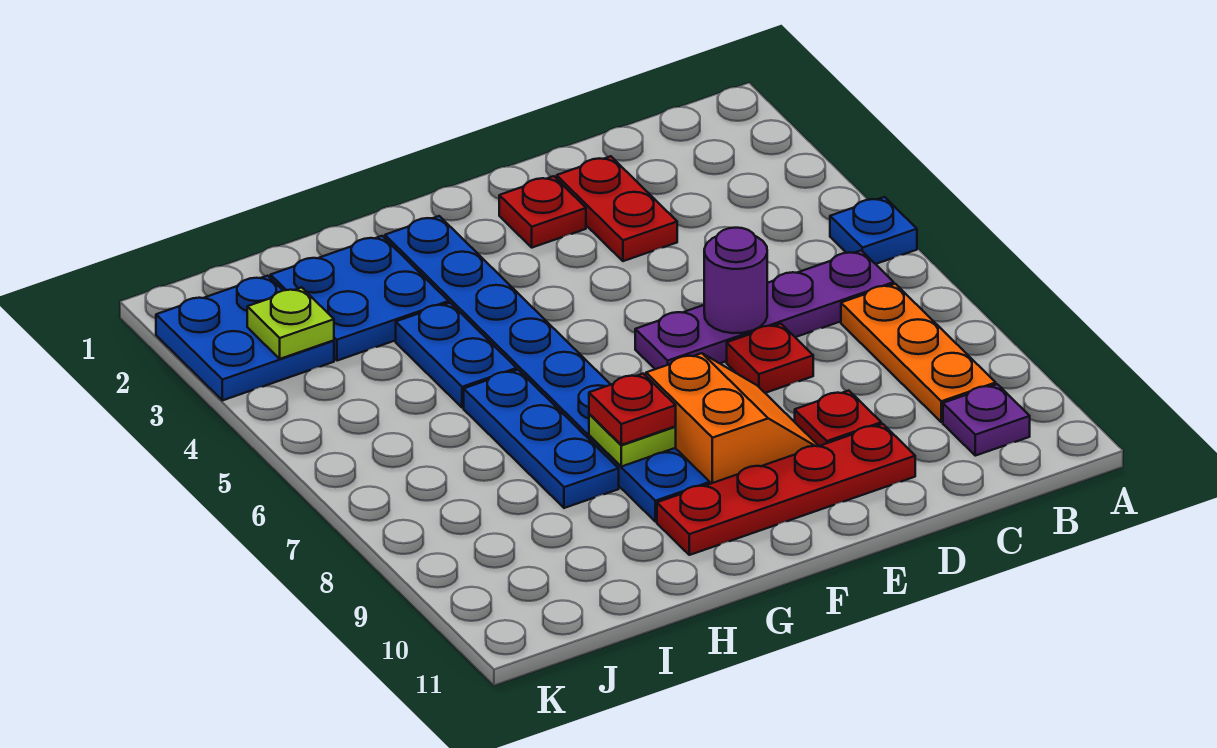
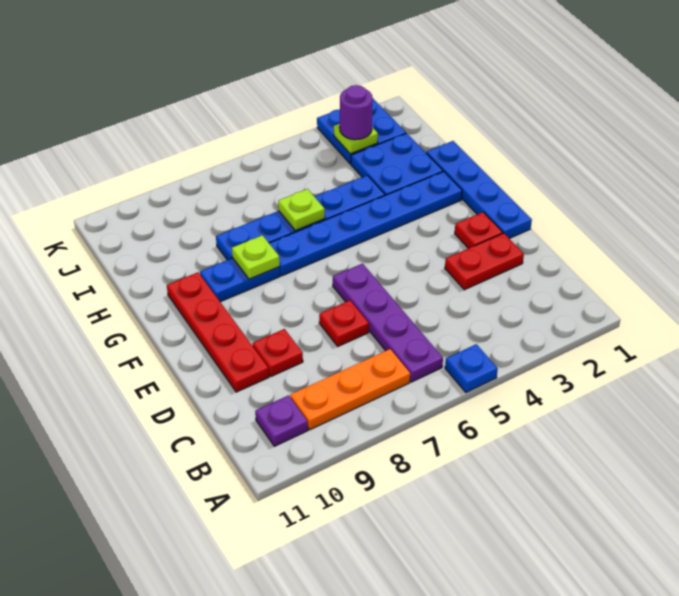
purple 1x1 round brick [704,228,767,333] -> purple 1x1 round brick moved to [340,85,373,140]
none -> blue 1x4 plate [426,141,532,239]
orange 2x2 slope [646,353,818,484] -> none
red 1x1 plate [589,374,676,445] -> none
none -> lime 1x1 plate [278,189,325,231]

